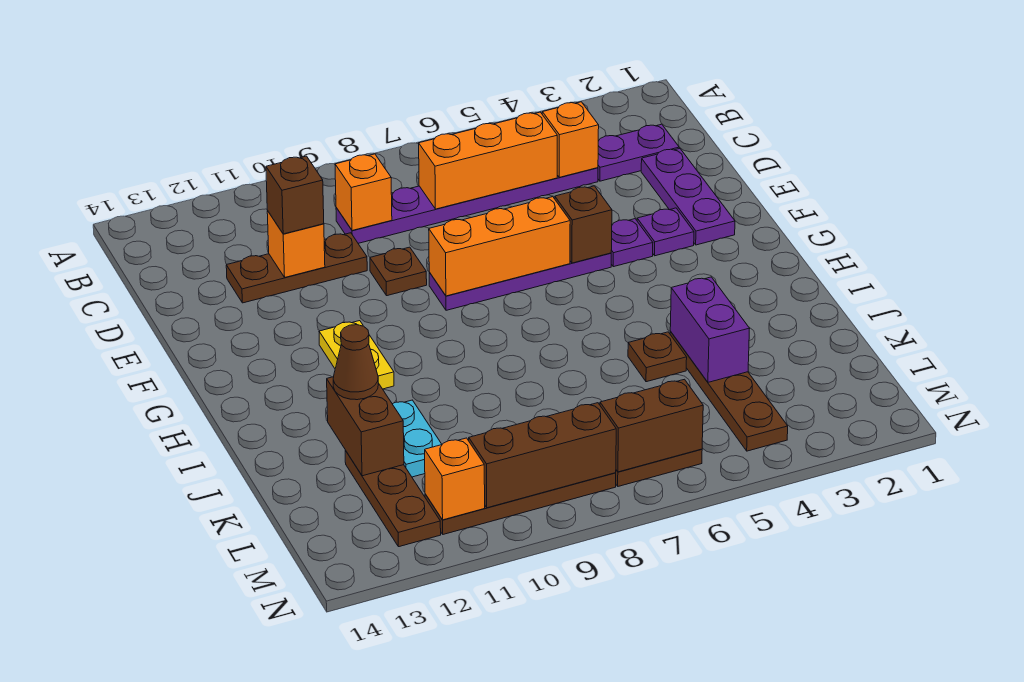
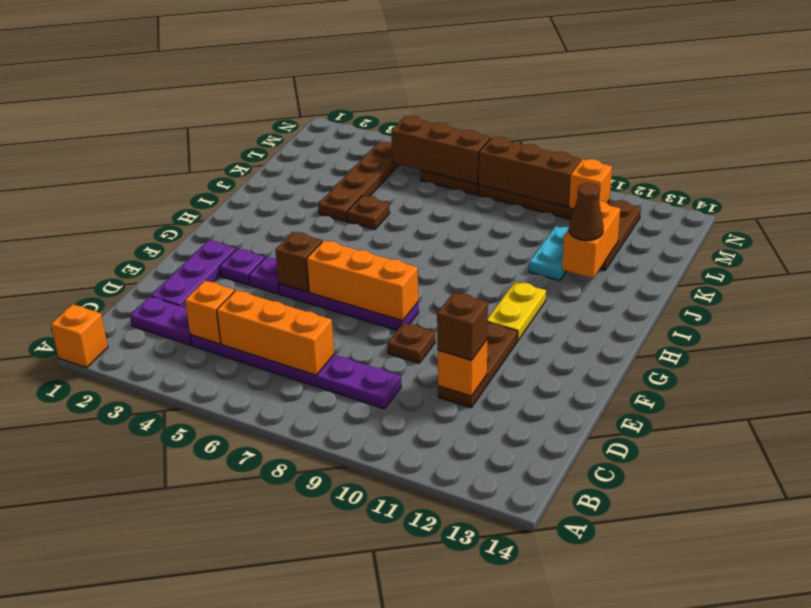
orange 1x1 brick [335,154,392,231] -> orange 1x1 brick moved to [51,304,108,368]
brown 1x3 plate [226,233,367,303] -> brown 1x3 plate turned to [438,322,518,408]
purple 1x2 brick [670,277,750,382] -> none
brown 1x2 brick [327,377,404,476] -> orange 1x2 brick [562,201,620,278]
brown 1x2 brick [600,379,703,472] -> brown 1x3 brick [391,116,490,184]

